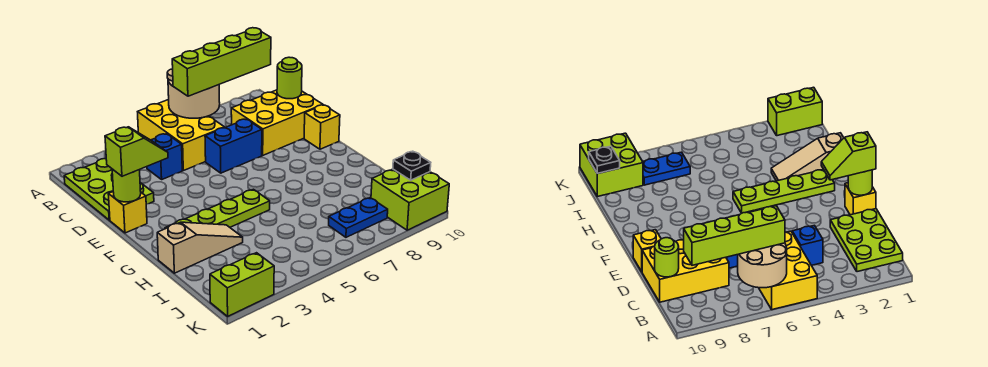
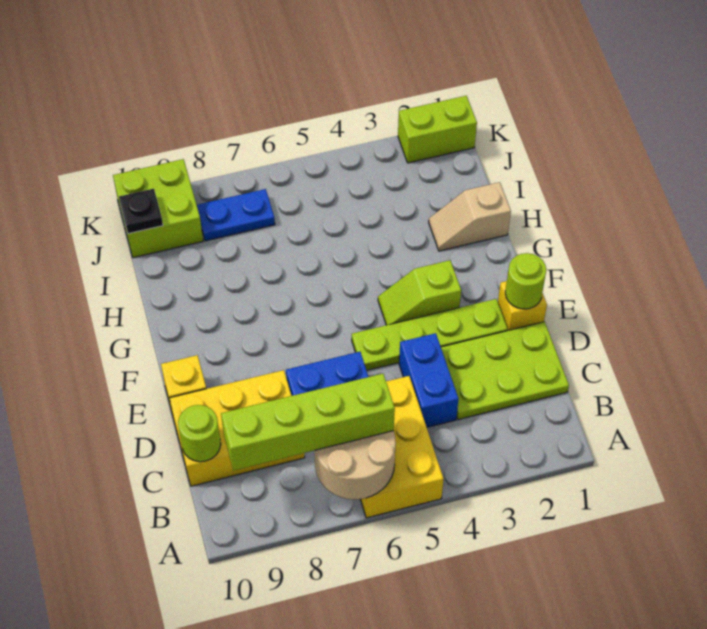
lime 2x3 plate [64,159,154,220] -> lime 2x3 plate turned to [441,322,569,420]
blue 1x1 brick [147,134,182,179] -> blue 1x2 brick [399,333,458,427]
lime 1x2 slope [105,127,168,176] -> lime 1x2 slope moved to [378,260,461,325]
lime 1x4 plate [165,189,270,229] -> lime 1x4 plate moved to [352,299,508,370]
tan 1x3 slope [157,222,243,273] -> tan 1x2 slope [429,182,511,251]

